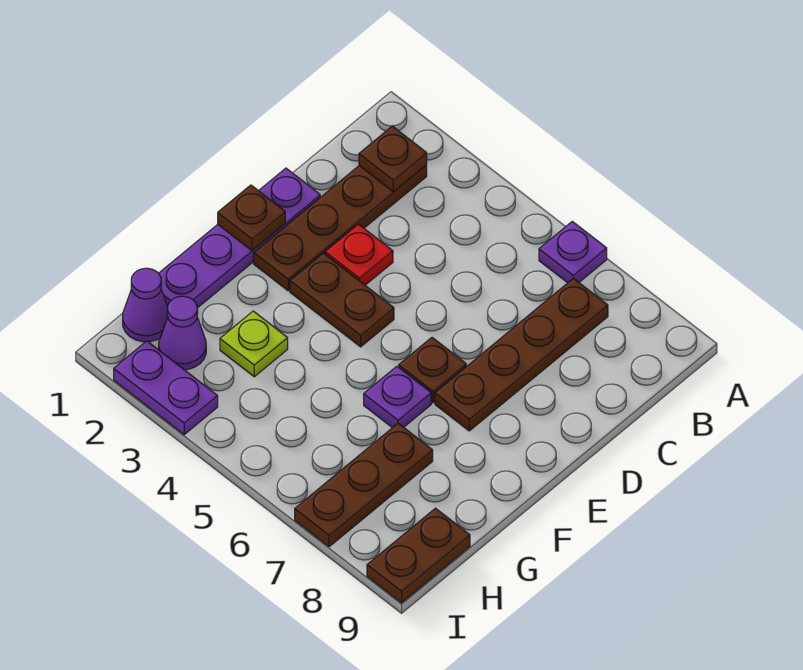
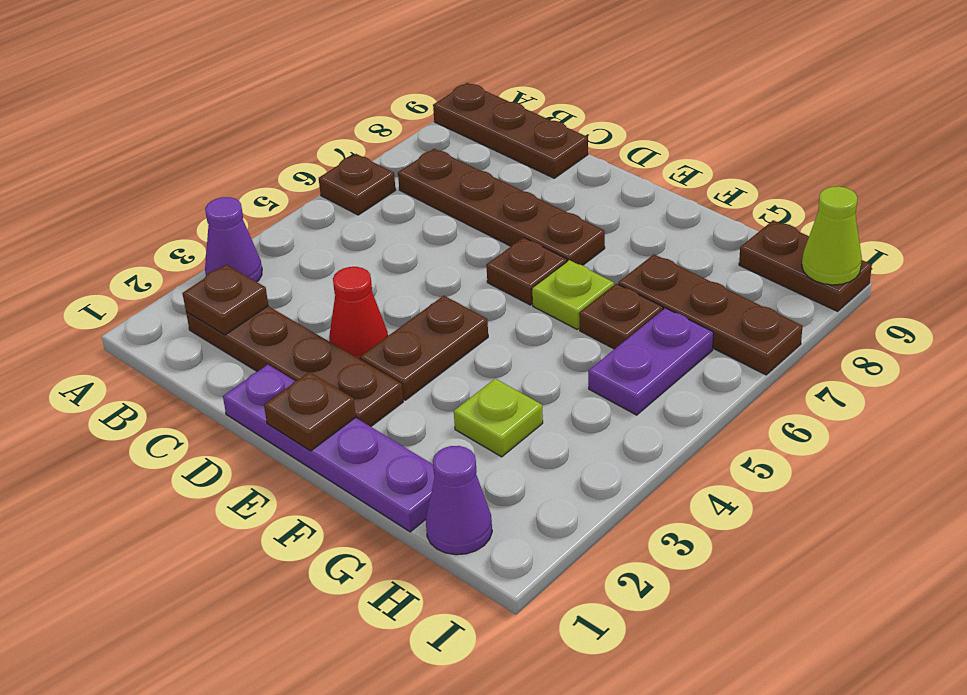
purple 1x1 plate [539,221,607,283] -> brown 1x1 plate [319,154,396,215]
none -> brown 1x3 plate [433,83,588,178]
red 1x1 plate [325,224,393,285] -> red 1x1 cone [329,267,388,359]
purple 1x1 plate [364,366,431,428] -> lime 1x1 plate [532,260,614,329]
none -> brown 1x1 plate [579,284,663,349]
purple 1x1 cone [159,296,206,370] -> purple 1x1 cone moved to [205,197,262,282]
purple 1x2 plate [114,341,218,435] -> purple 1x2 plate moved to [588,308,713,415]
none -> lime 1x1 cone [802,186,862,285]

